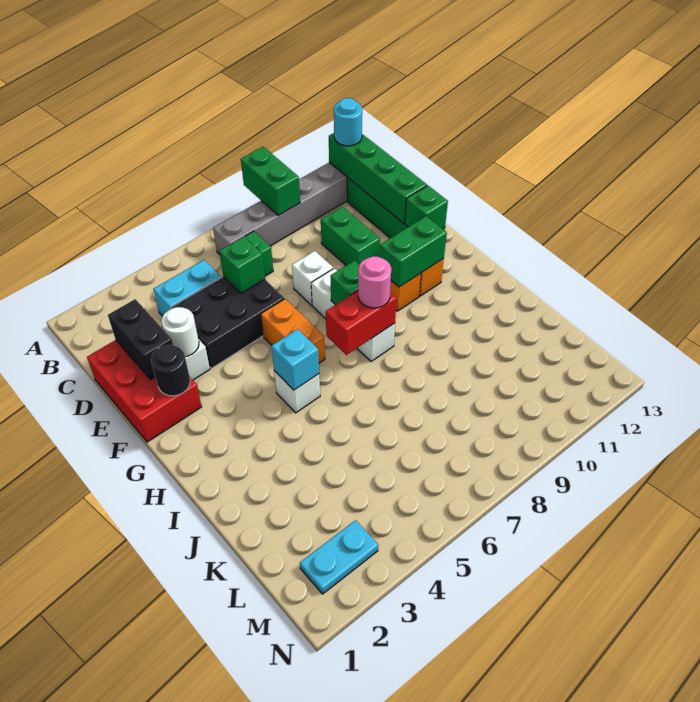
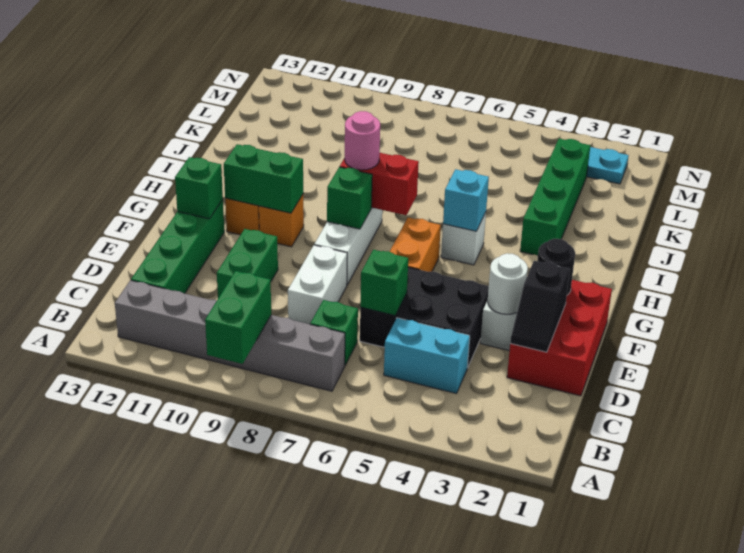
green 1x4 brick [329,133,427,223] -> green 1x4 brick moved to [520,139,590,256]
cyan 1x1 round brick [334,98,362,146] -> none
black 1x2 brick [108,299,173,380] -> black 1x2 slope [510,261,570,352]
white 1x1 brick [292,251,333,305] -> white 1x2 brick [288,245,347,324]

